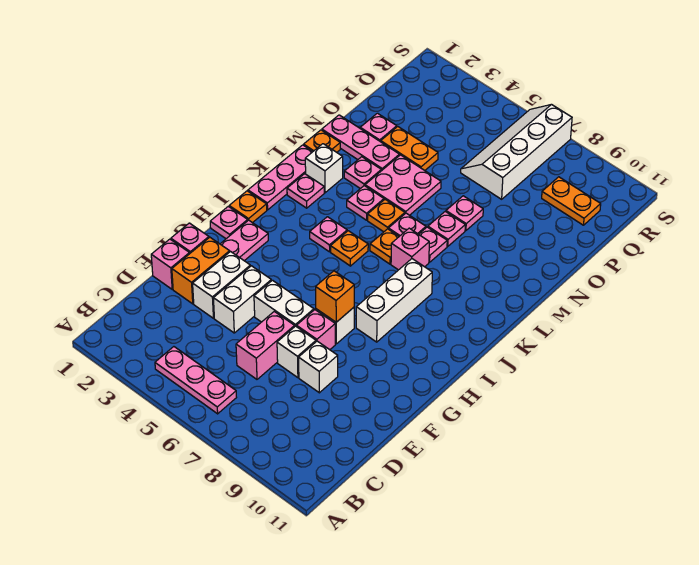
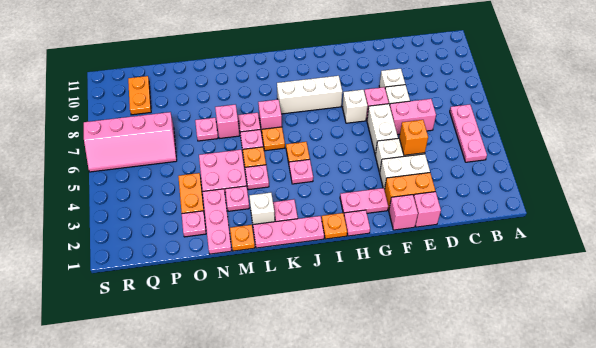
orange 1x1 brick [316,271,354,322] -> orange 1x1 brick moved to [399,120,428,155]
pink 1x1 plate [428,211,465,246] -> pink 1x1 brick [215,105,239,138]
white 2x4 slope [461,104,572,199] -> pink 2x4 slope [84,112,177,172]

